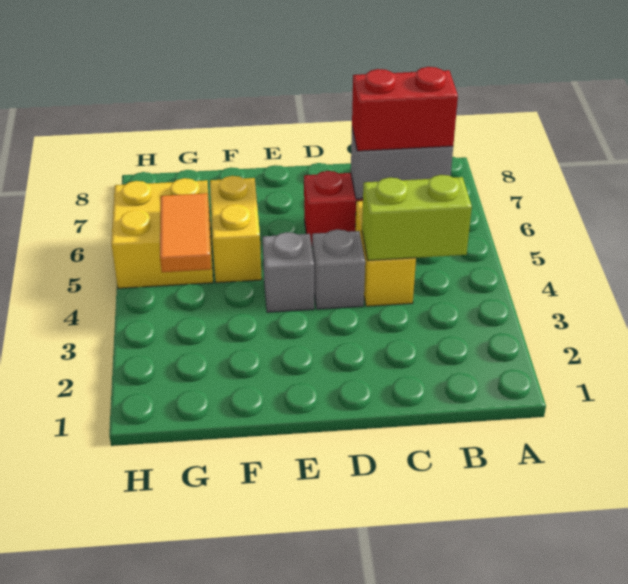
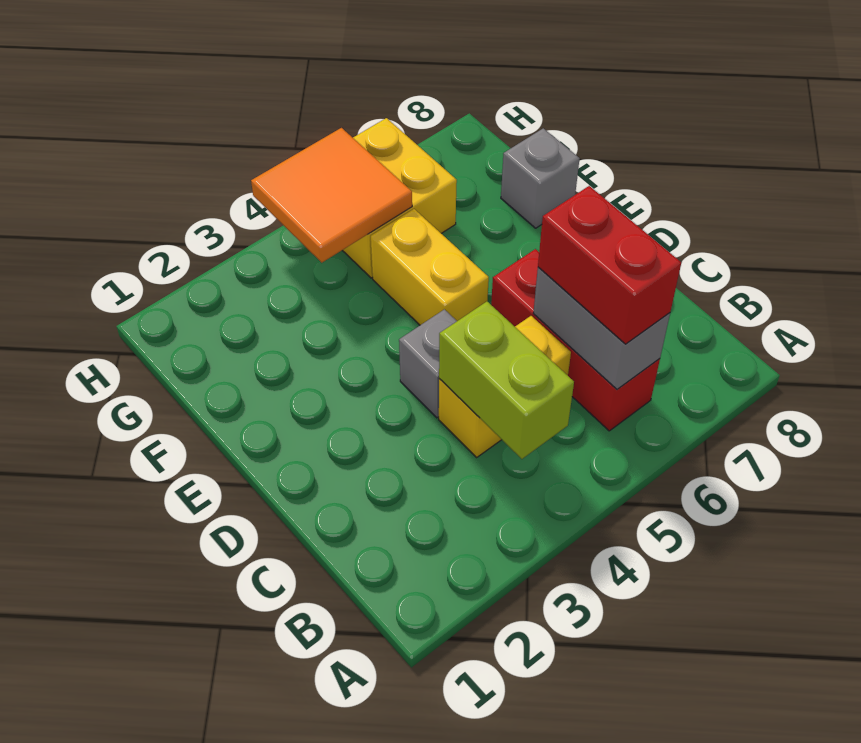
grey 1x1 brick [263,232,314,312] -> grey 1x1 brick moved to [501,128,580,228]
yellow 1x2 brick [210,176,262,283] -> yellow 1x2 brick turned to [371,209,489,325]
orange 1x2 tile [160,193,211,272] -> orange 2x2 tile [251,128,412,263]

